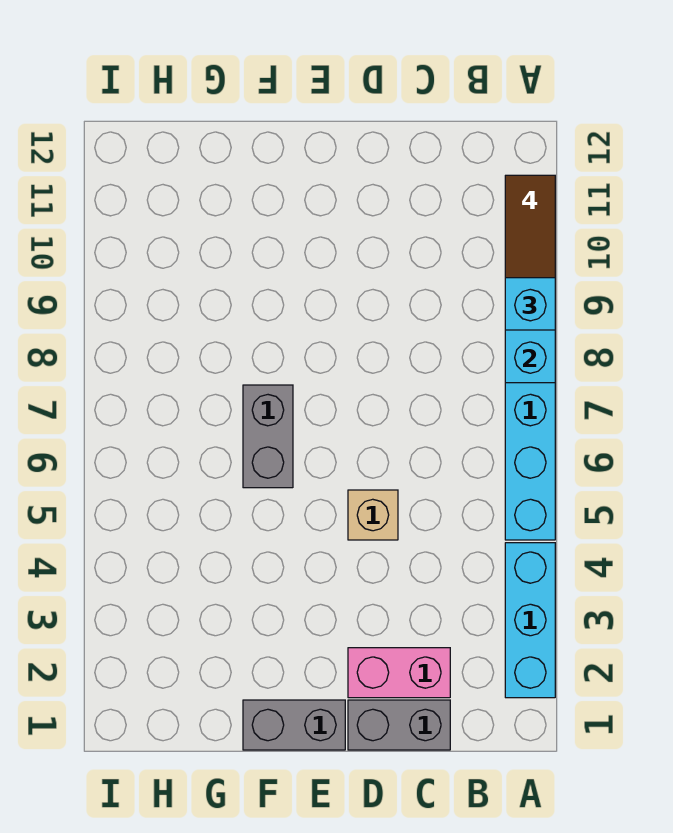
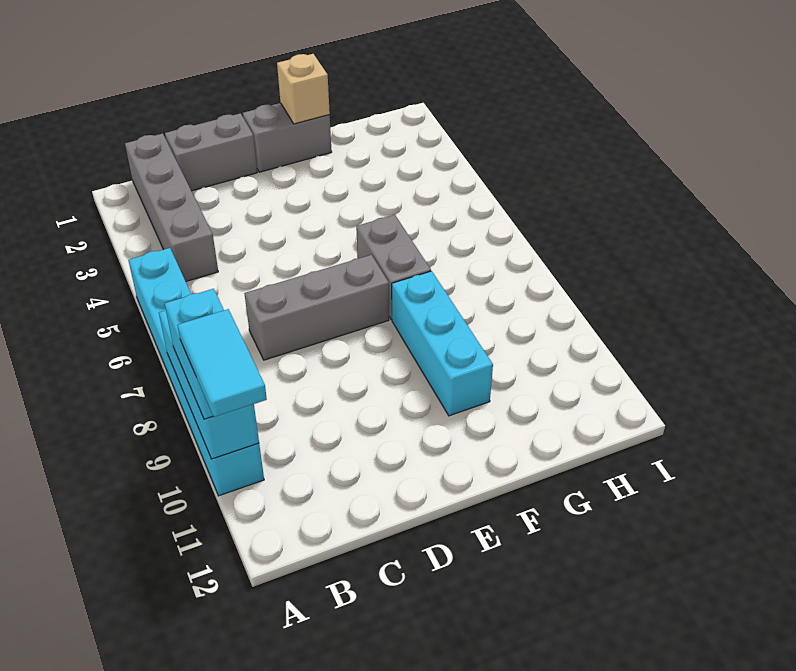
cyan 1x3 brick [505,543,555,698] -> cyan 1x3 brick moved to [392,271,493,416]
brown 1x2 tile [505,175,555,278] -> cyan 1x2 tile [178,309,267,417]
none -> grey 1x4 brick [125,133,218,281]
pink 1x2 brick [348,648,450,698] -> none
none -> grey 1x3 brick [244,255,389,360]
tan 1x1 brick [348,490,398,540] -> tan 1x1 brick moved to [277,54,330,124]

